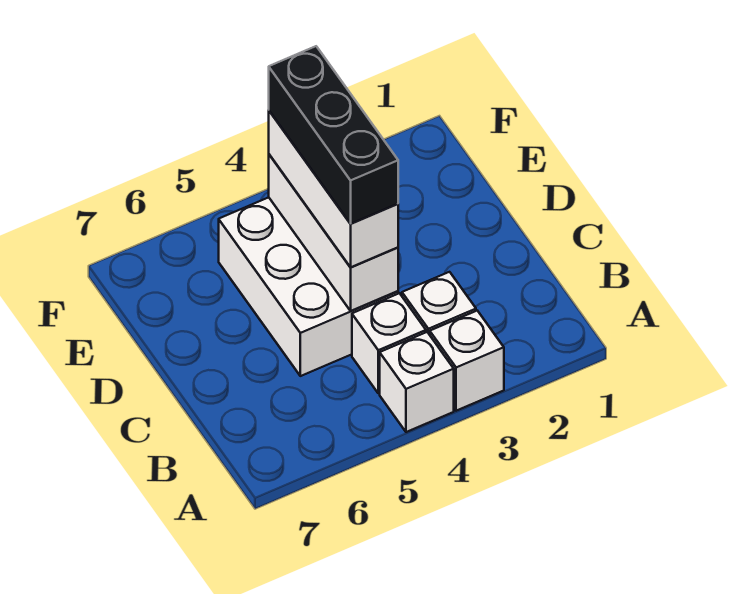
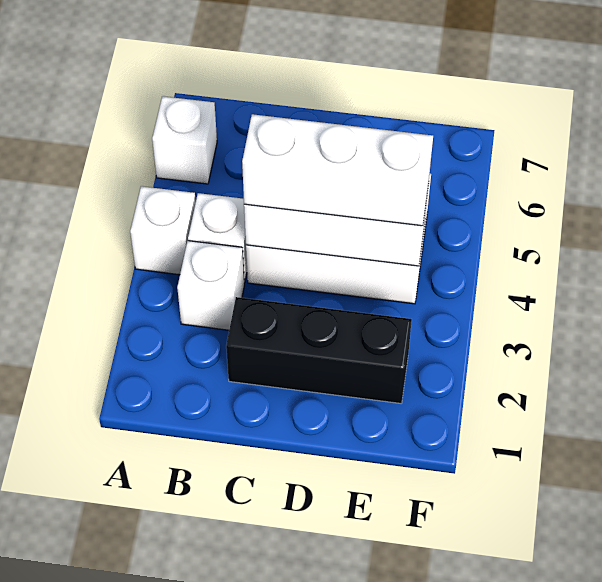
white 1x1 brick [430,311,504,411] -> white 1x1 brick moved to [152,96,217,184]
black 1x3 brick [269,46,398,224] -> black 1x3 brick moved to [226,297,412,403]

